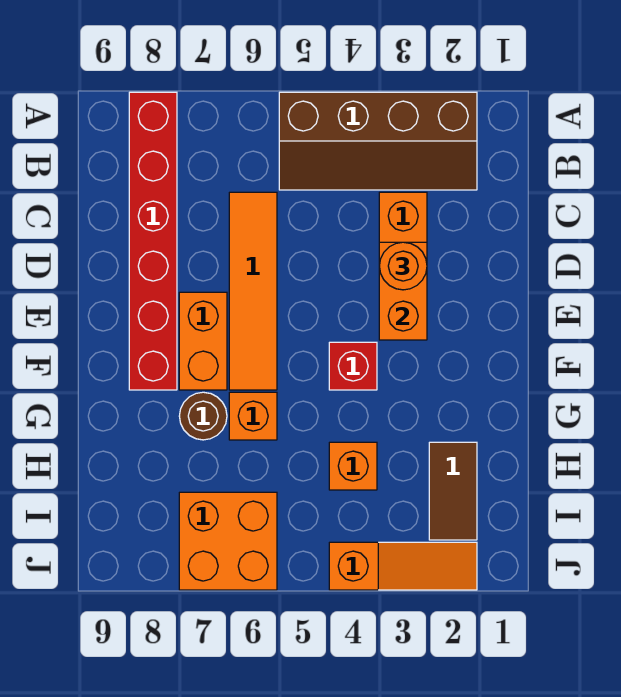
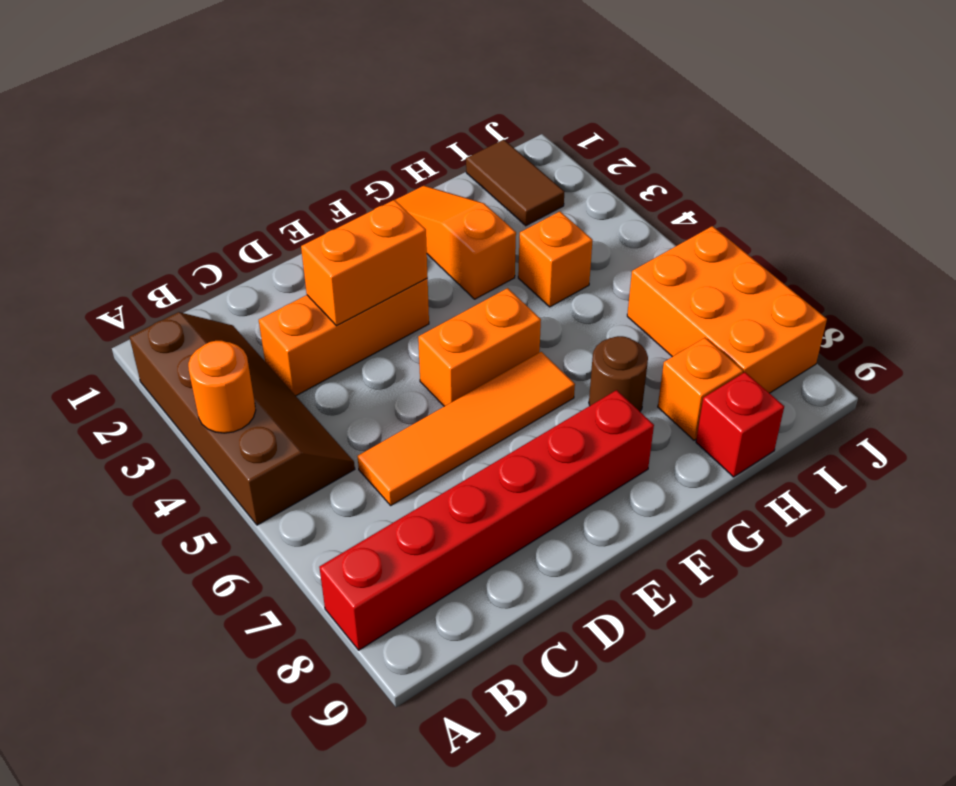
orange 1x1 round brick [379,242,427,290] -> orange 1x1 round brick moved to [188,341,256,433]
orange 1x2 brick [179,292,227,390] -> orange 1x2 brick moved to [418,288,541,406]
red 1x1 brick [329,342,377,390] -> red 1x1 brick moved to [696,372,784,477]
orange 1x1 brick [229,392,277,440] -> orange 1x1 brick moved to [658,338,743,440]
brown 1x2 tile [429,442,477,540] -> brown 1x2 tile turned to [466,140,564,226]
orange 2x2 brick [179,492,277,590] -> orange 2x3 brick [627,226,827,393]
orange 1x3 slope [329,542,477,590] -> orange 1x3 slope moved to [395,186,516,299]

